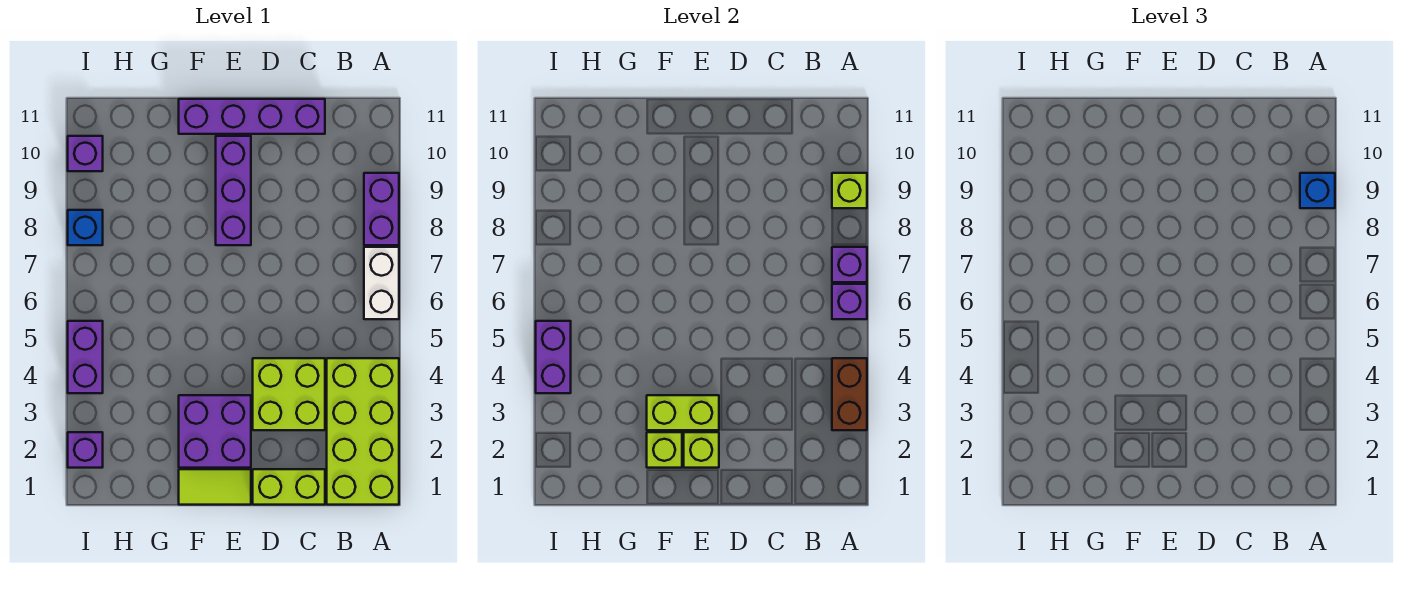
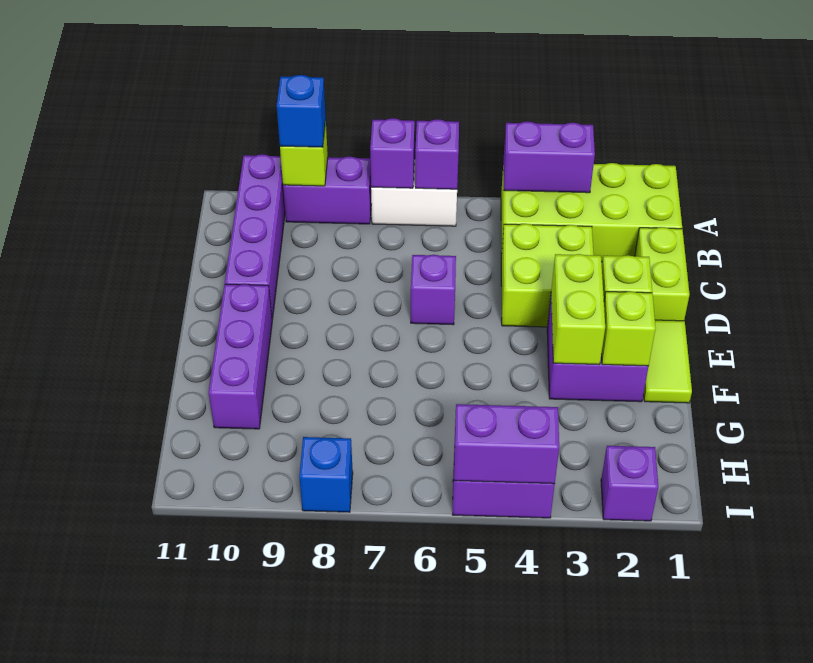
brown 1x2 brick [832,358,867,430] -> purple 1x2 brick [503,122,595,193]
purple 1x4 brick [179,99,325,134] -> purple 1x4 brick moved to [225,154,285,319]
purple 1x3 brick [216,136,251,245] -> purple 1x3 brick turned to [209,284,272,429]
purple 1x1 brick [68,136,103,171] -> purple 1x1 brick moved to [411,255,456,325]

